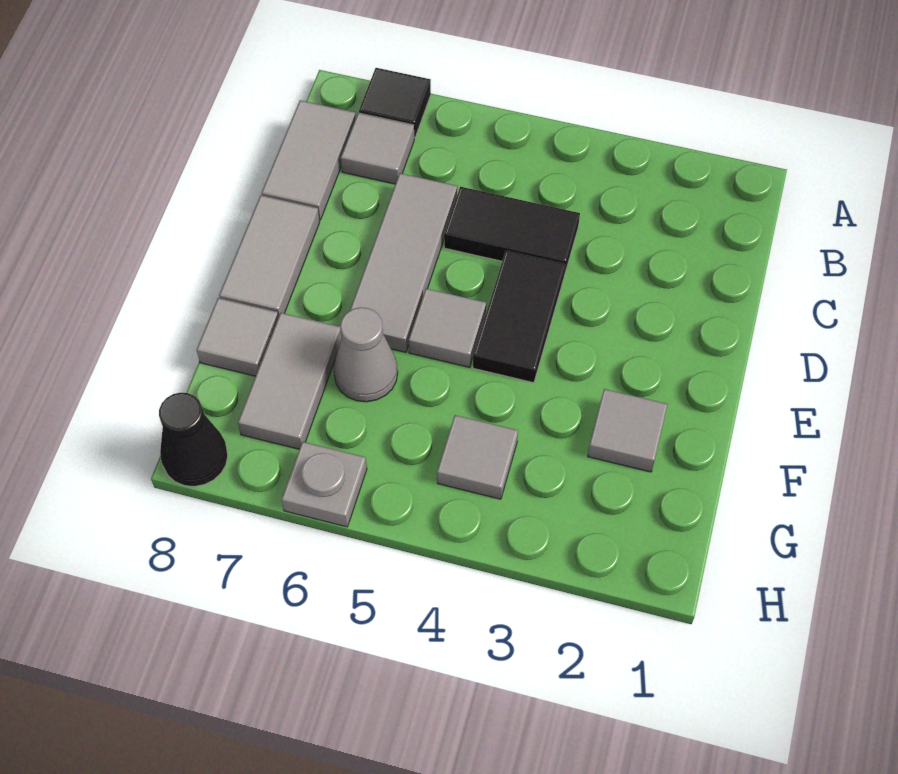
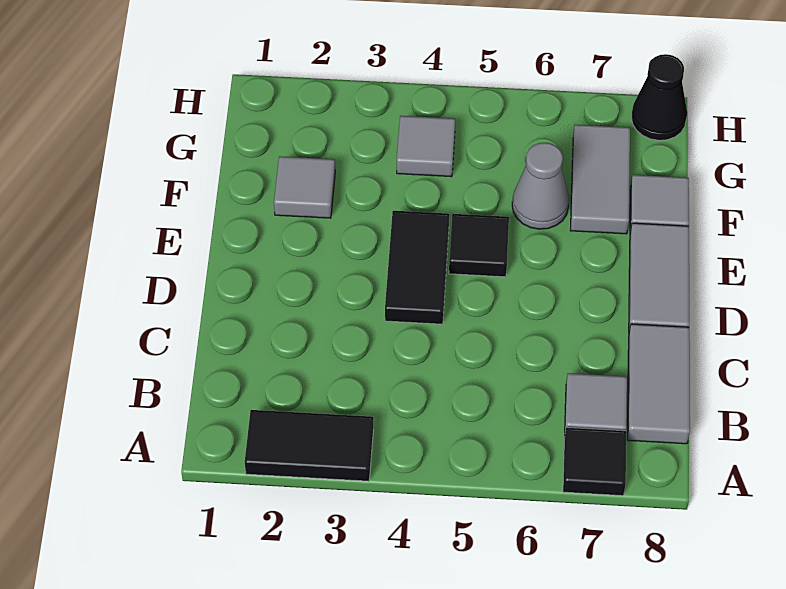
black 1x2 tile [444,187,580,275] -> black 1x2 tile moved to [245,410,373,481]
grey 1x3 tile [350,173,457,352] -> none
grey 1x1 tile [409,289,486,367] -> black 1x1 tile [449,214,509,277]
grey 1x1 plate [282,442,367,527] -> none

